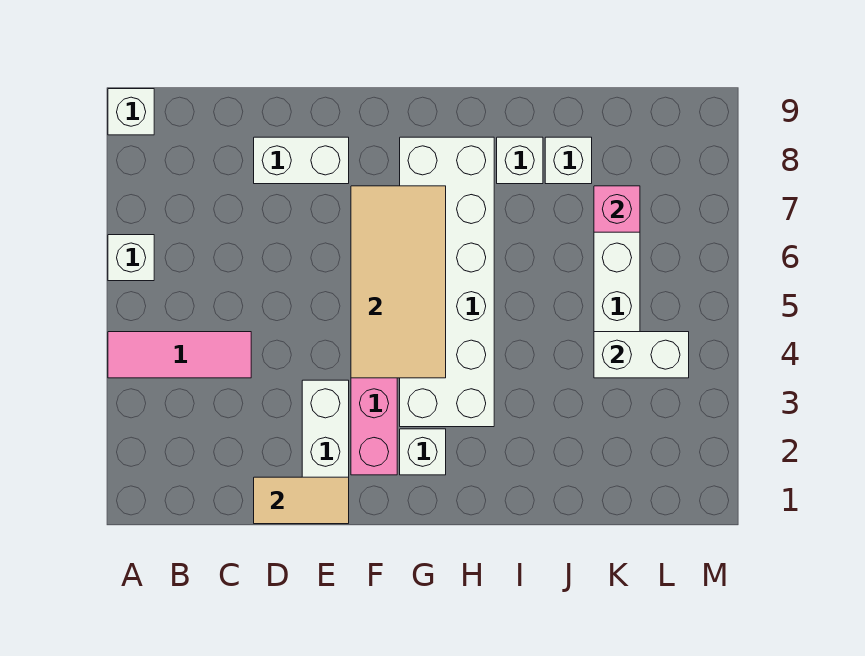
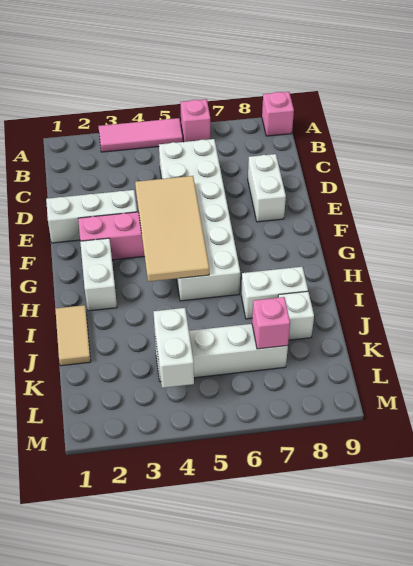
pink 1x3 tile [108,332,251,378] -> pink 1x3 tile turned to [98,118,183,152]
white 1x1 brick [108,235,154,281] -> pink 1x1 brick [180,99,210,142]
white 1x1 brick [108,89,154,135] -> pink 1x1 brick [262,92,294,136]
tan 1x2 tile [254,477,349,524] -> tan 1x2 tile moved to [55,305,91,366]
tan 2x4 tile [351,186,446,378] -> tan 2x4 tile turned to [135,176,209,282]
white 1x1 brick [400,429,446,475] -> white 1x2 brick [80,238,117,311]
white 2x6 brick [400,137,494,427] -> white 2x6 brick turned to [159,139,240,301]
white 1x1 brick [497,137,543,184] -> white 1x2 brick [241,267,308,319]

